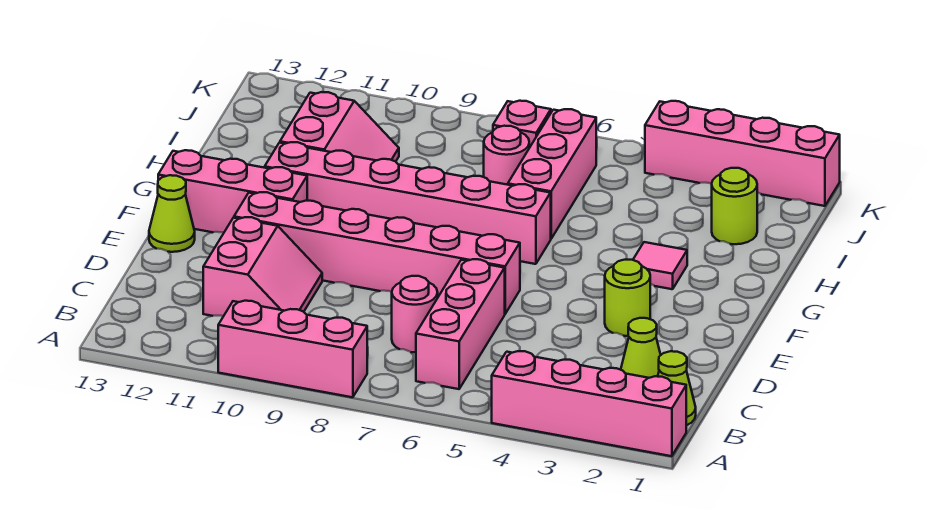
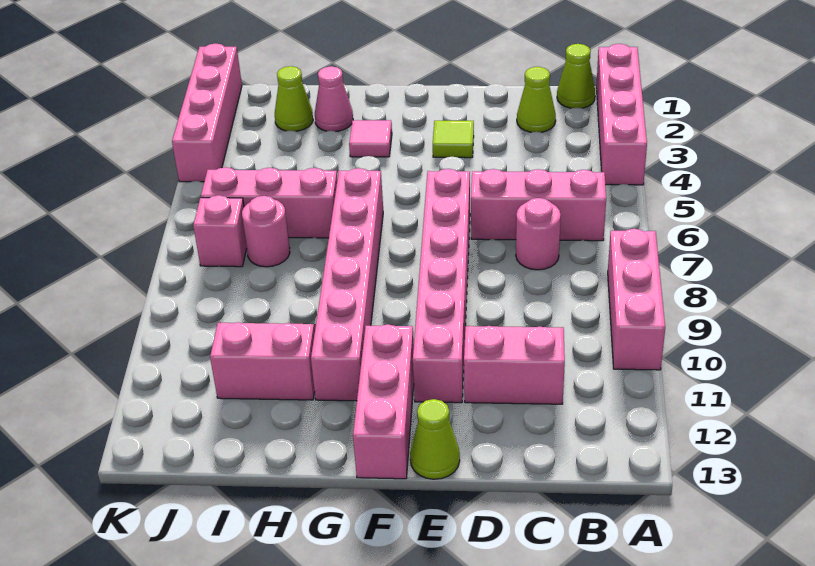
lime 1x1 round brick [605,259,650,336] -> lime 1x1 tile [433,121,474,158]
none -> pink 1x1 cone [315,66,353,131]
lime 1x1 round brick [712,168,757,244] -> lime 1x1 cone [275,66,313,131]

